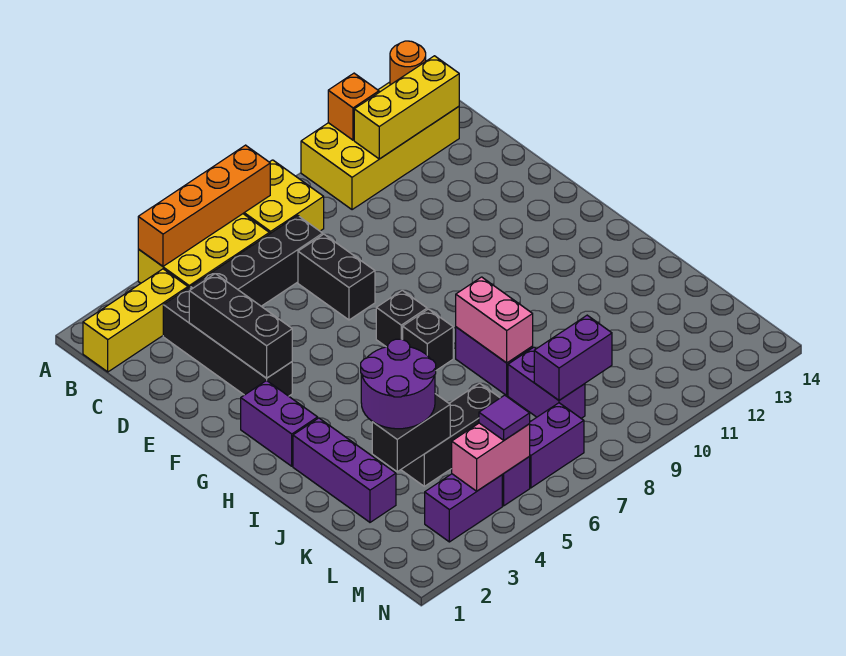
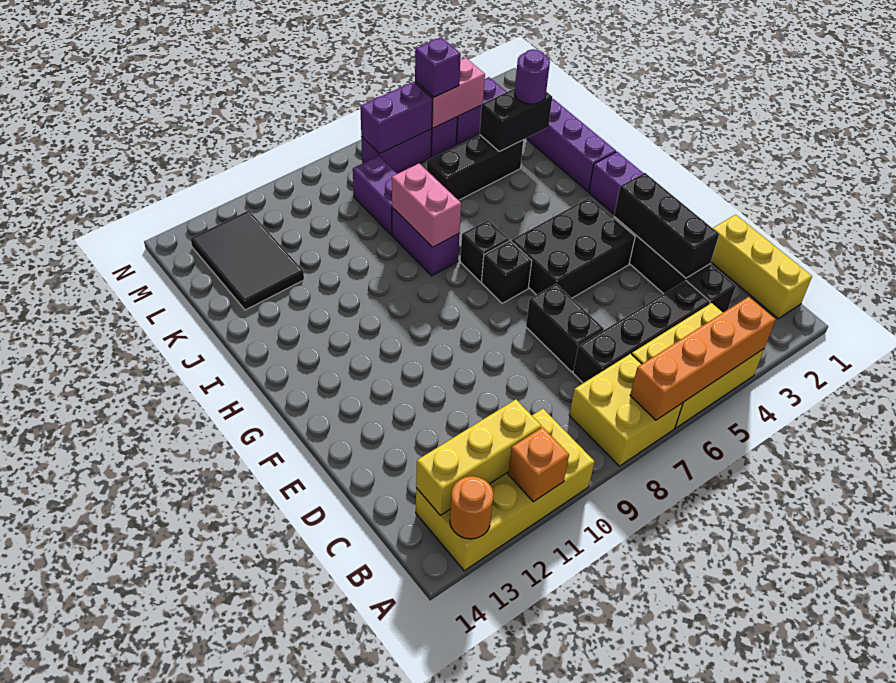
yellow 1x3 brick [83,269,188,372] -> yellow 1x3 brick turned to [711,215,812,319]
none -> black 2x3 brick [511,197,635,298]
purple 2x2 round brick [361,339,436,429] -> purple 1x1 round brick [514,49,550,104]
none -> black 2x3 tile [191,210,304,310]
purple 1x2 brick [534,315,612,400] -> purple 1x2 brick moved to [360,82,433,154]
purple 1x1 tile [479,395,530,440] -> purple 1x1 brick [415,37,461,97]

